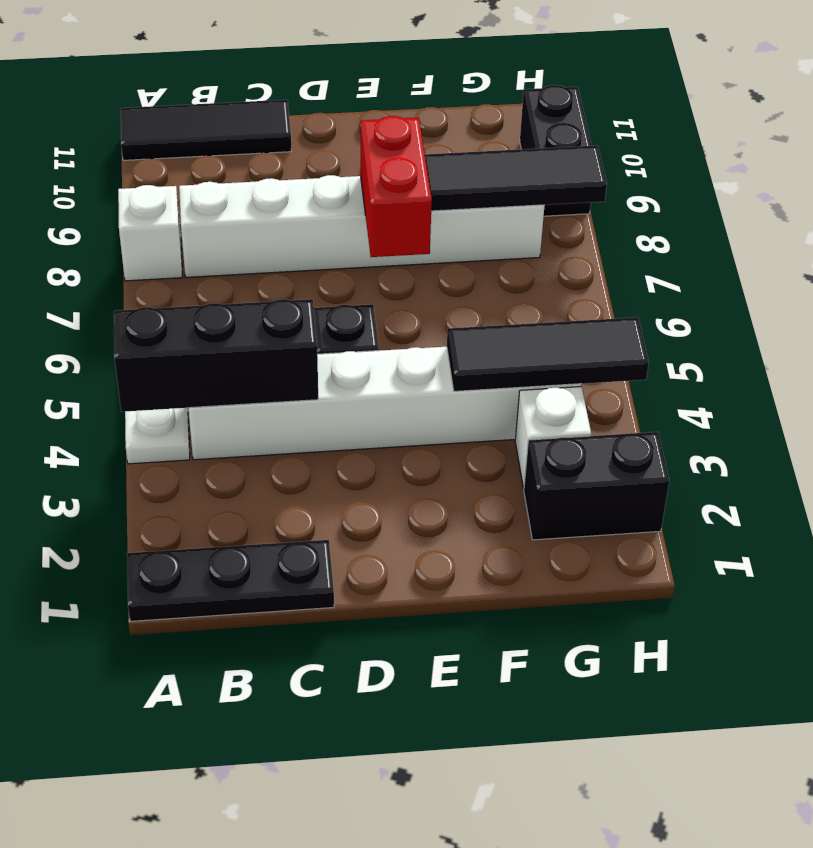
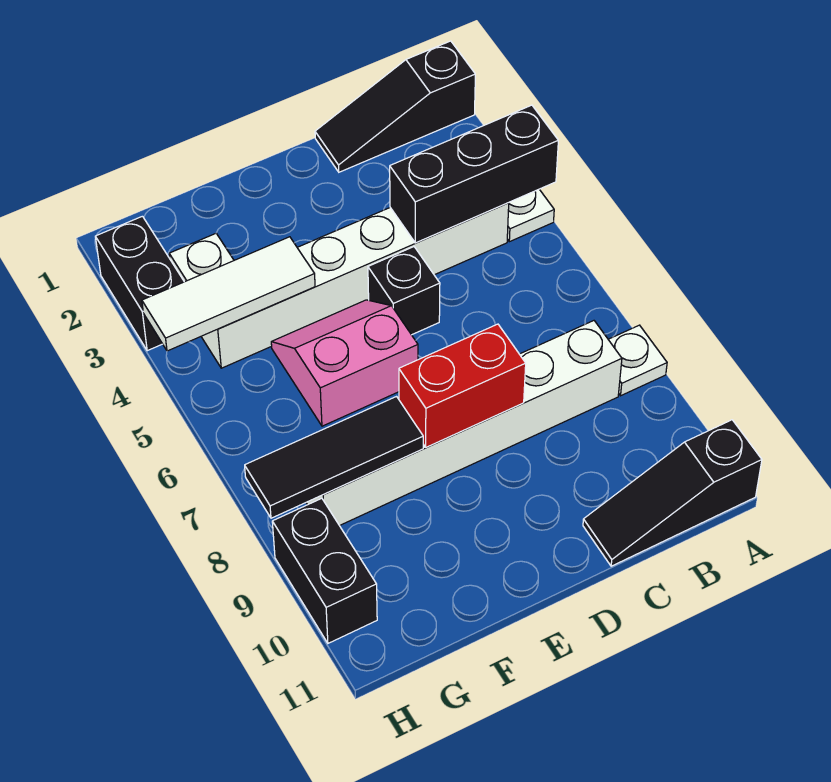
black 1x3 plate [127,540,334,621] -> black 1x3 slope [315,41,475,172]
white 1x1 brick [118,185,182,281] -> white 1x1 plate [608,325,667,396]
black 1x3 tile [121,100,291,160] -> black 1x3 slope [583,420,762,566]
none -> pink 2x2 slope [271,300,418,426]
red 1x2 brick [361,116,432,257] -> red 1x2 brick turned to [399,324,526,448]
black 1x3 tile [447,317,649,391] -> white 1x3 tile [142,237,315,351]
black 1x2 brick [524,432,669,540] -> black 1x2 brick turned to [95,216,184,351]

